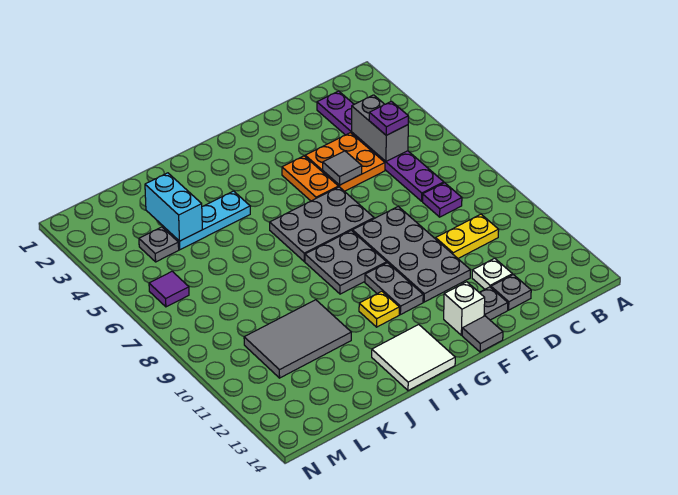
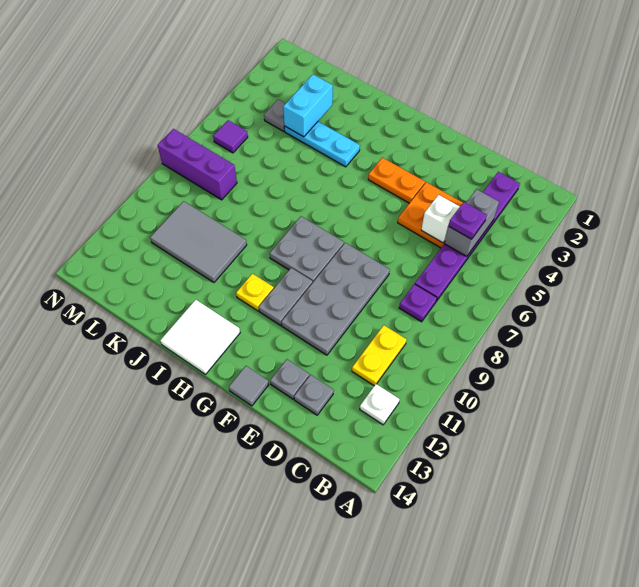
yellow 1x2 plate [436,214,499,258] -> yellow 1x2 plate turned to [352,325,407,386]
white 1x1 plate [472,258,512,289] -> white 1x1 plate moved to [360,384,399,425]
grey 1x1 tile [323,151,362,185] -> none
orange 1x2 plate [282,156,338,201] -> orange 1x2 plate turned to [368,158,425,203]
grey 2x3 plate [270,187,374,261] -> none
white 1x1 brick [444,282,485,335] -> white 1x1 brick moved to [421,195,460,243]
none -> purple 1x3 brick [158,129,237,200]

